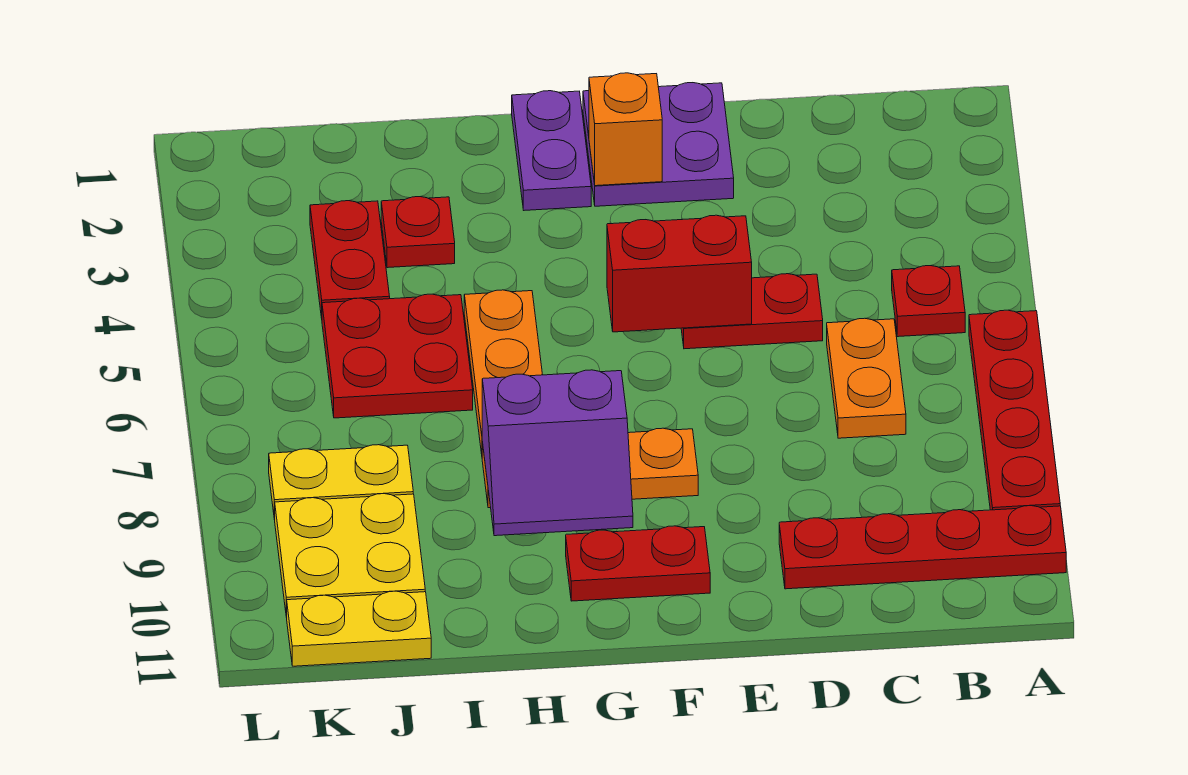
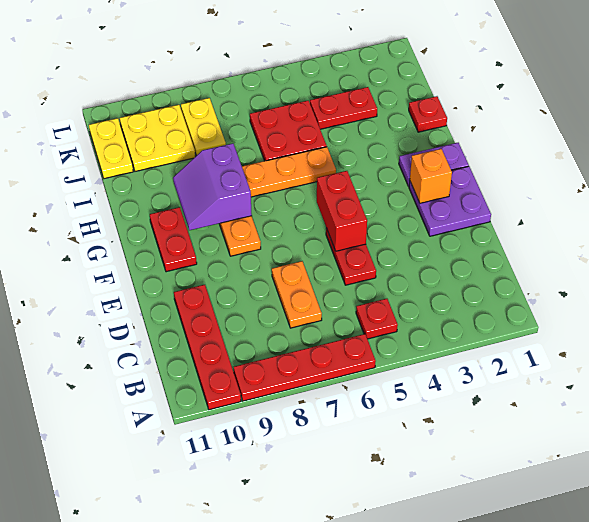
orange 1x2 plate [827,318,906,438] -> orange 1x2 plate turned to [272,261,322,328]
red 1x1 plate [381,197,455,268] -> red 1x1 plate moved to [409,96,447,132]

